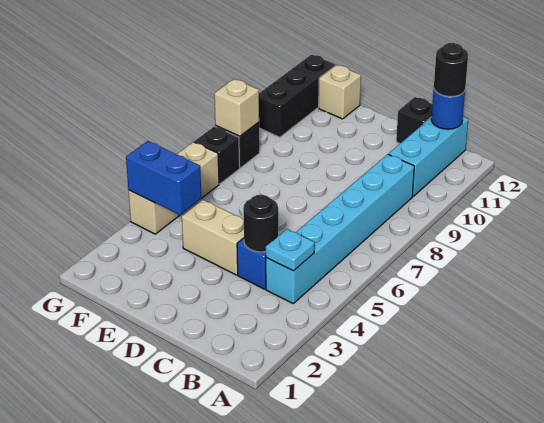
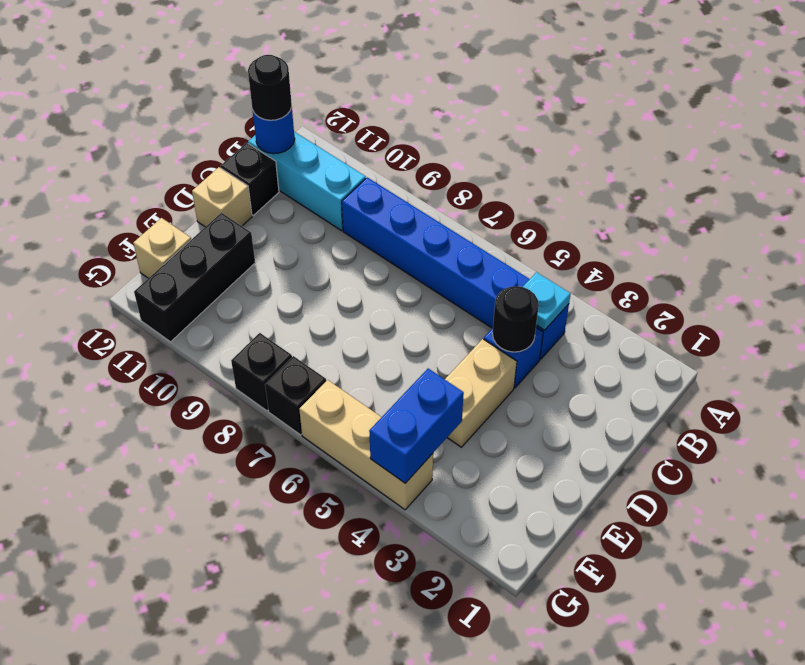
cyan 1x6 brick [266,154,414,303] -> blue 1x6 brick [342,177,569,359]
tan 1x1 brick [214,79,259,136] -> tan 1x1 brick moved to [192,167,252,227]
black 1x3 brick [259,55,335,137] -> black 1x3 brick turned to [134,213,255,342]

